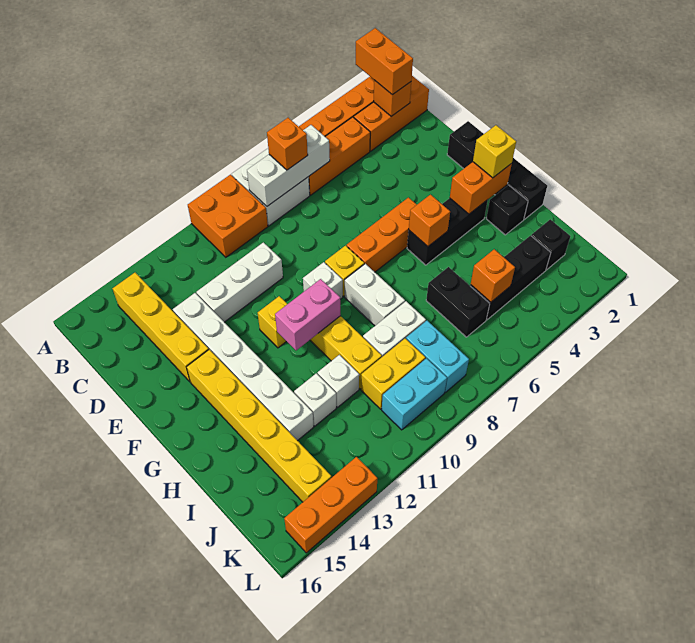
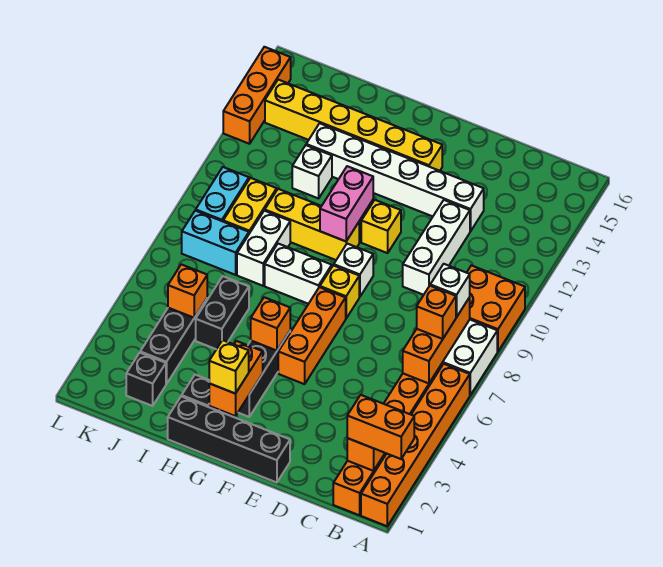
white 1x3 brick [247,125,330,206] -> orange 1x3 brick [403,297,470,383]
yellow 1x4 brick [112,273,209,382] -> none
black 1x2 brick [426,267,490,337] -> black 1x2 brick turned to [196,276,249,349]
white 1x1 brick [318,355,359,407] -> white 1x1 brick moved to [430,264,470,317]

